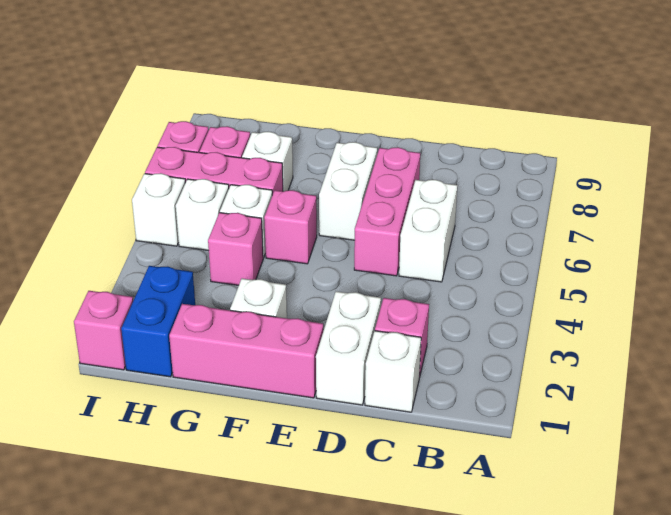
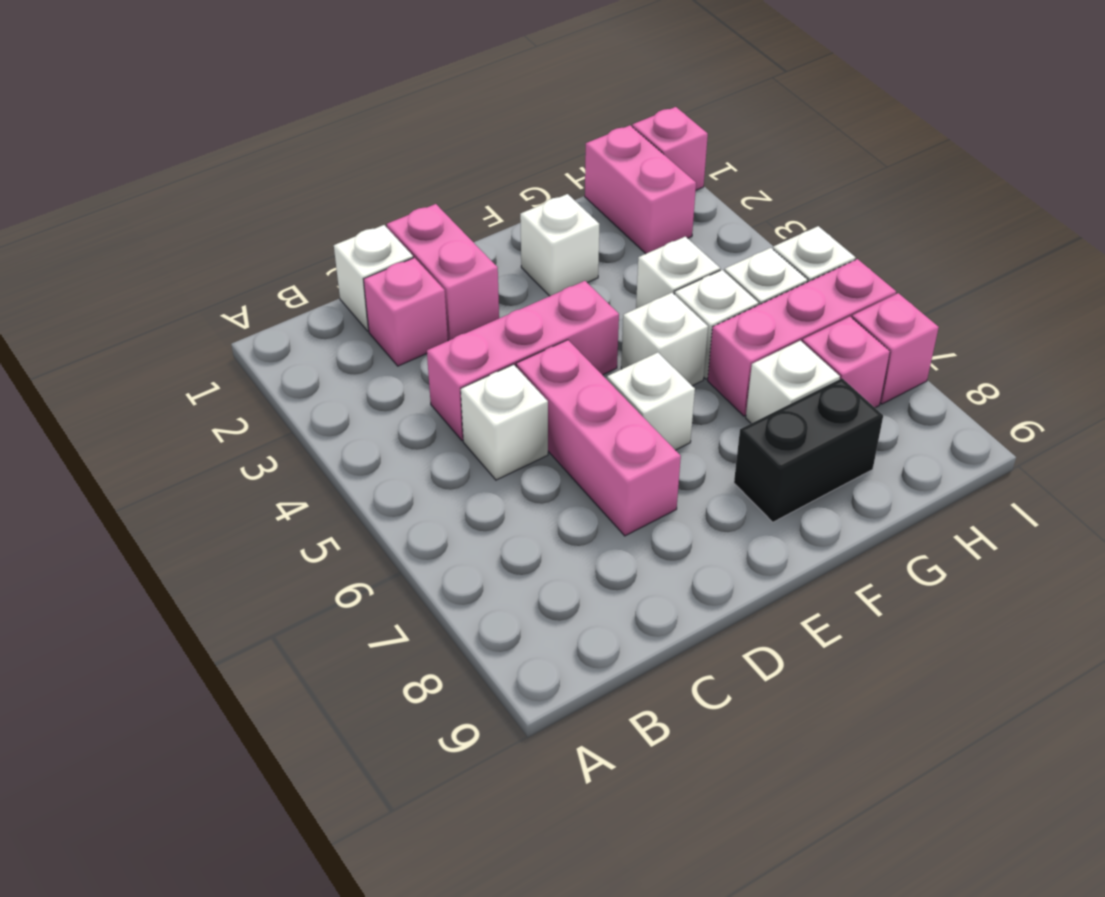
white 1x2 brick [399,180,458,282] -> white 1x1 brick [461,364,548,480]
white 1x2 brick [316,291,381,405] -> pink 1x2 brick [387,204,499,341]
pink 1x3 brick [169,304,323,398] -> pink 1x3 brick moved to [427,281,619,440]
white 1x2 brick [319,142,377,240] -> white 1x1 brick [607,353,695,450]
pink 1x1 brick [264,190,317,264] -> white 1x1 brick [621,293,708,386]
none -> black 1x2 brick [734,378,883,522]
pink 1x1 brick [208,213,263,285] -> white 1x1 brick [636,237,720,309]
blue 1x2 brick [121,266,195,377] -> pink 1x2 brick [585,125,696,254]

